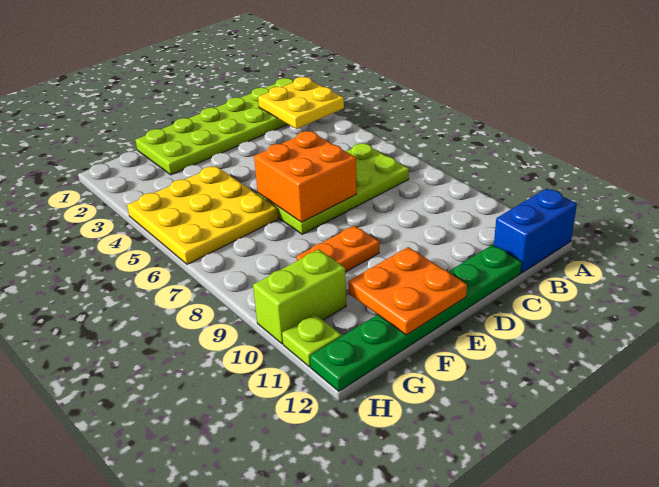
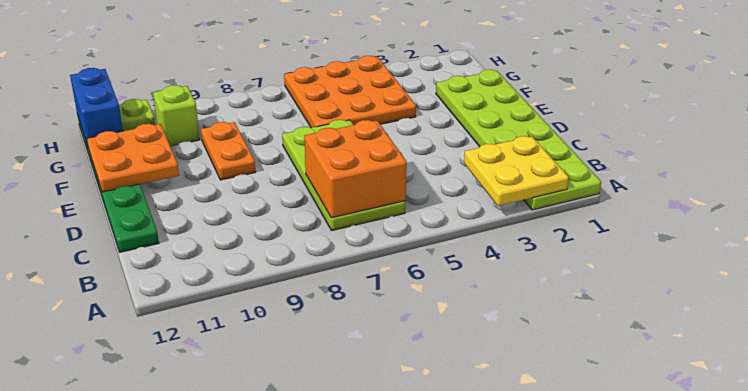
blue 1x2 brick [494,189,577,273] -> blue 1x2 brick moved to [70,68,123,146]
orange 2x2 brick [254,131,357,222] -> orange 2x2 brick moved to [304,120,407,218]
yellow 3x3 plate [127,166,278,264] -> orange 3x3 plate [284,56,416,128]
lime 1x2 brick [253,250,346,344] -> lime 1x1 brick [153,85,200,146]

